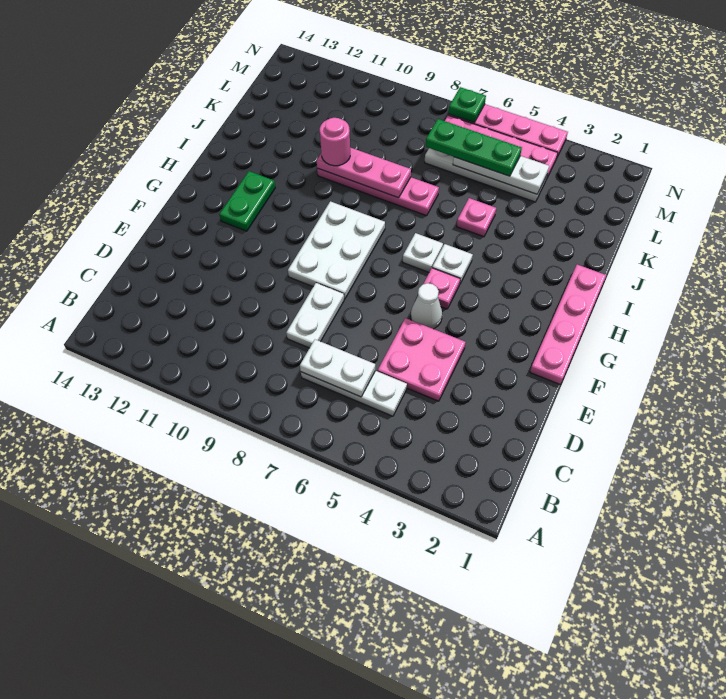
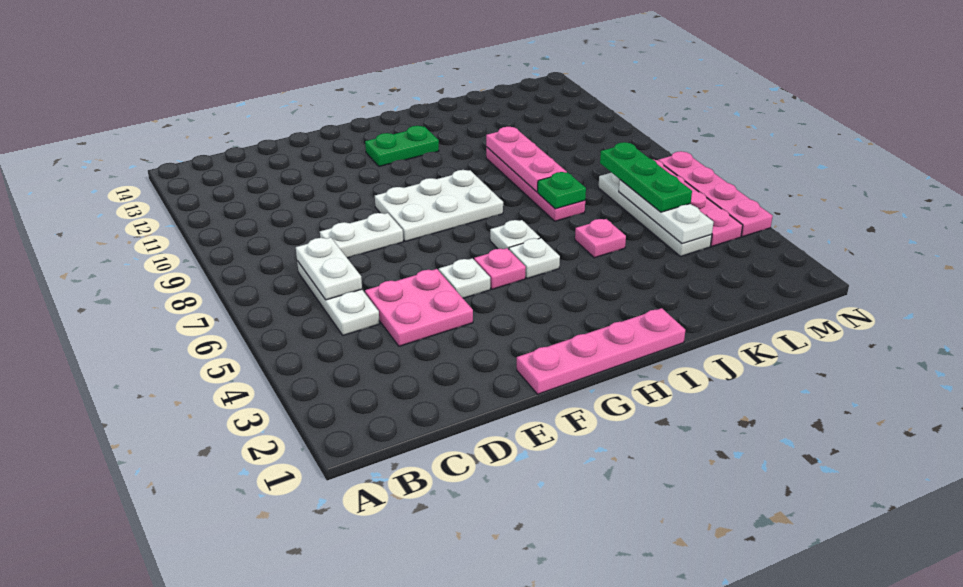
white 1x1 cone [411,283,442,329] -> white 1x1 plate [439,258,490,298]
pink 1x1 round brick [320,118,350,166] -> none
green 1x1 plate [449,87,486,123] -> green 1x1 plate moved to [538,172,586,209]

